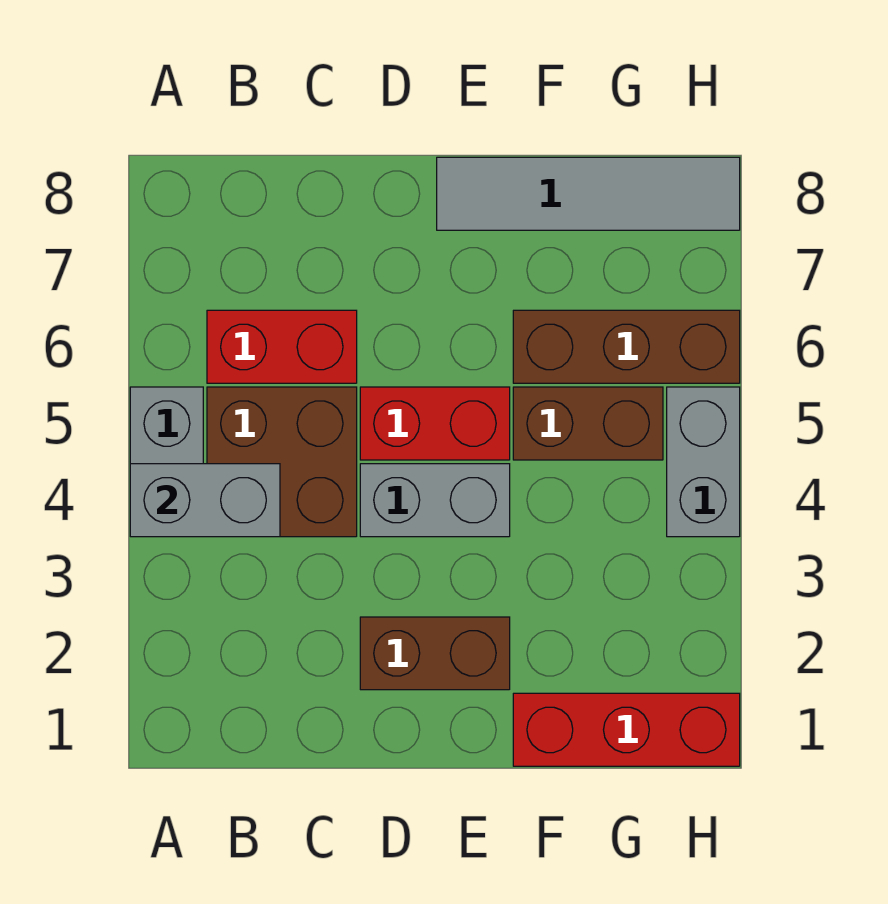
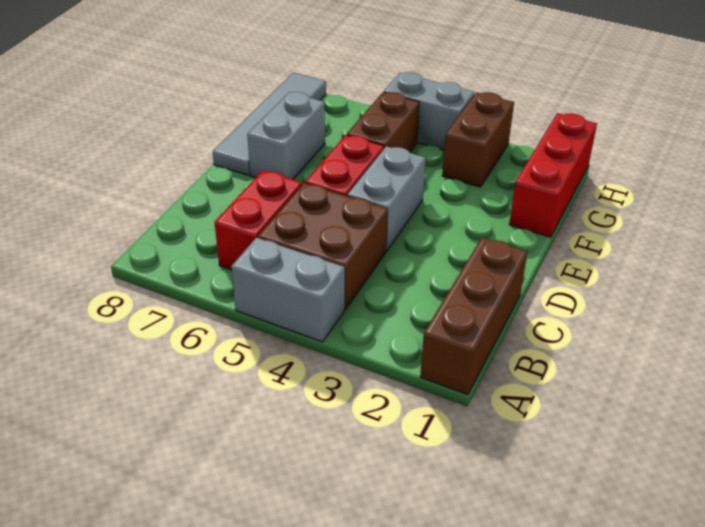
grey 1x2 brick [130,464,280,537] -> grey 1x2 brick moved to [247,92,325,179]
brown 1x2 brick [360,617,510,690] -> brown 1x2 brick moved to [442,92,514,187]
brown 1x3 brick [513,310,740,383] -> brown 1x3 brick moved to [420,238,527,395]

